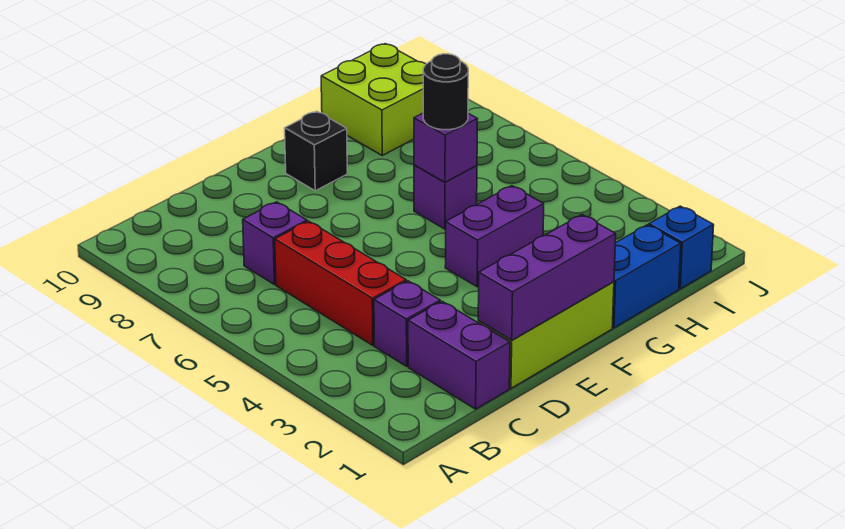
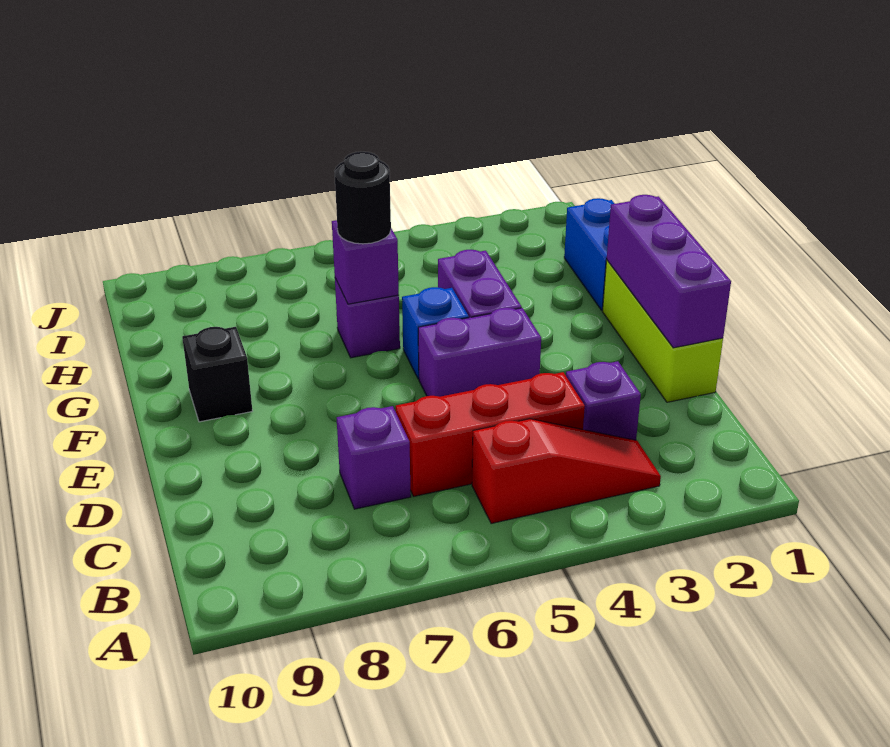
none -> red 1x3 slope [472,419,661,524]
purple 1x2 brick [408,301,510,409] -> purple 1x2 brick moved to [418,308,541,397]
lime 2x2 brick [321,44,426,155] -> none
blue 1x1 brick [649,206,714,289] -> blue 1x1 brick moved to [402,287,469,379]

